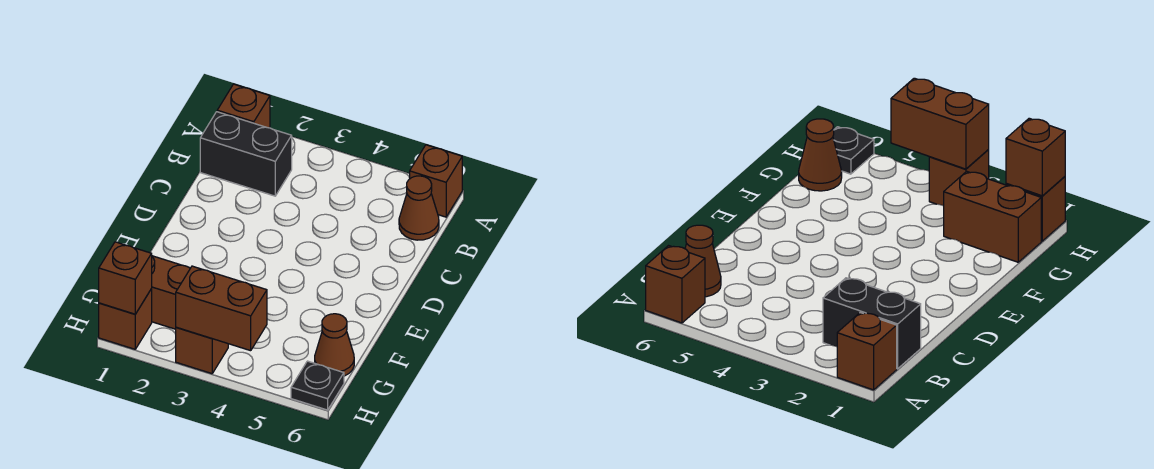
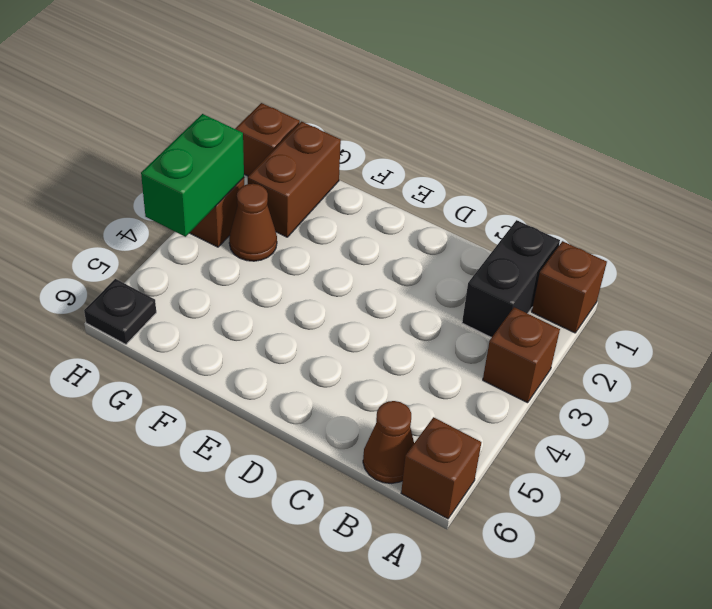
brown 1x1 cone [315,314,354,376] -> brown 1x1 cone moved to [229,184,277,261]
brown 1x1 brick [99,242,152,314] -> brown 1x1 brick moved to [483,307,560,403]
brown 1x2 brick [176,266,267,351] -> green 1x2 brick [141,114,244,237]

